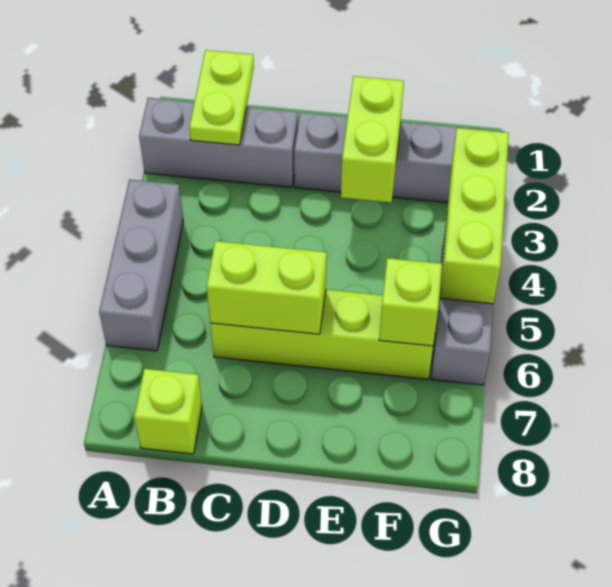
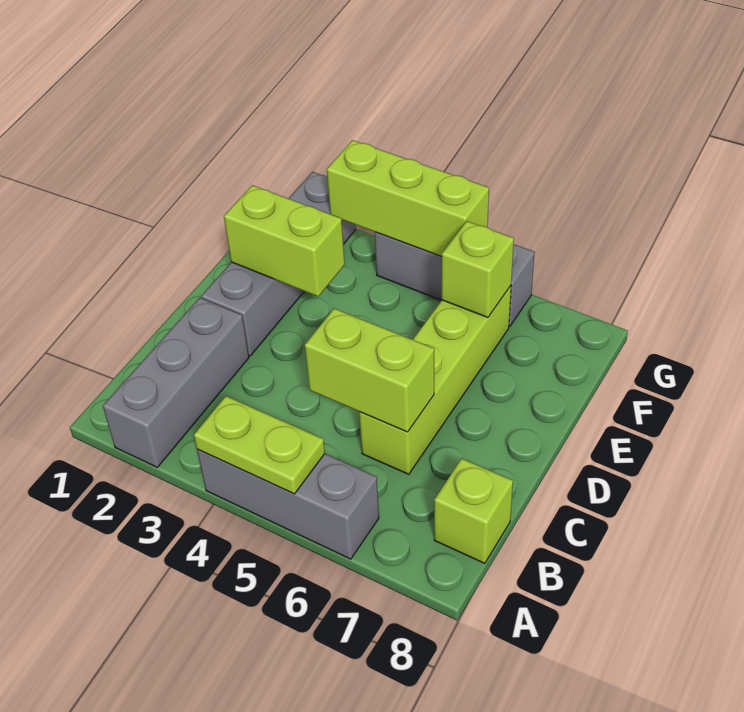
lime 1x2 plate [189,50,254,145] -> lime 1x2 plate moved to [194,396,325,494]
lime 1x2 brick [207,241,327,334] -> lime 1x2 brick turned to [305,308,434,432]

